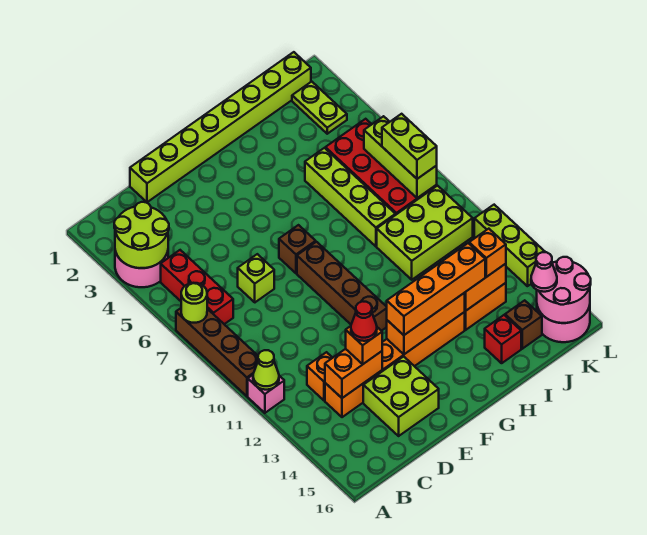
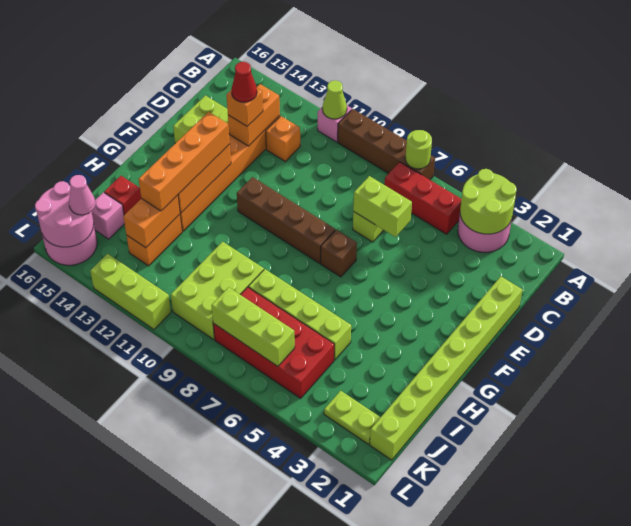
orange 1x1 brick [469,229,506,277] -> none
brown 1x1 brick [505,300,542,349] -> pink 1x1 brick [91,192,125,239]
lime 1x2 brick [382,114,437,179] -> lime 1x2 brick moved to [353,176,412,237]

